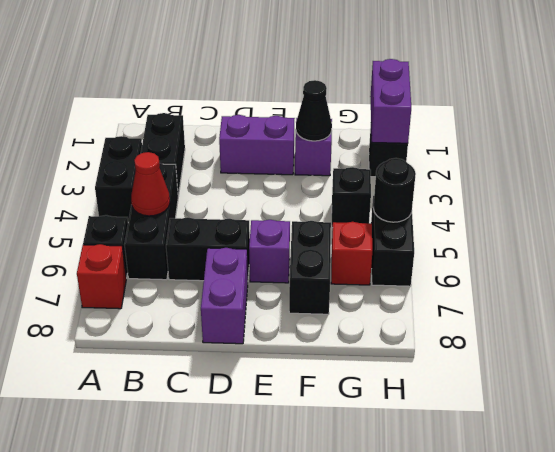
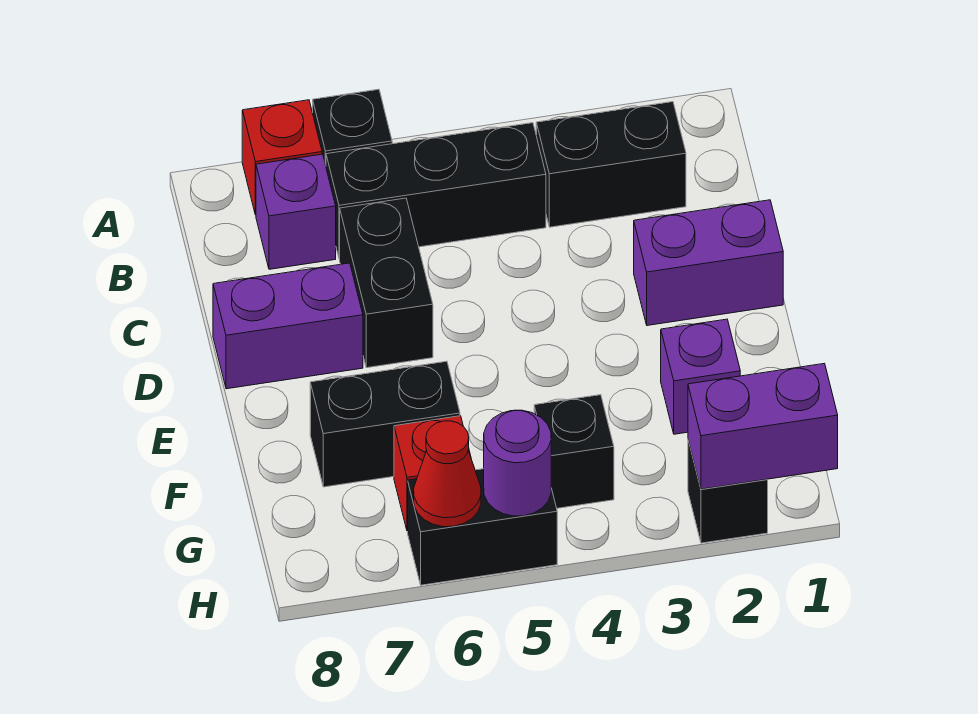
black 1x2 brick [95,136,142,222] -> none
red 1x1 cone [131,152,170,216] -> red 1x1 cone moved to [414,421,481,527]
purple 1x2 brick [219,115,295,175] -> purple 1x2 brick turned to [634,200,783,326]
purple 1x1 brick [249,220,290,283] -> purple 1x1 brick moved to [256,154,336,269]
black 1x1 cone [296,80,332,141] -> none
black 1x1 round brick [373,158,416,222] -> purple 1x1 round brick [484,410,551,516]

